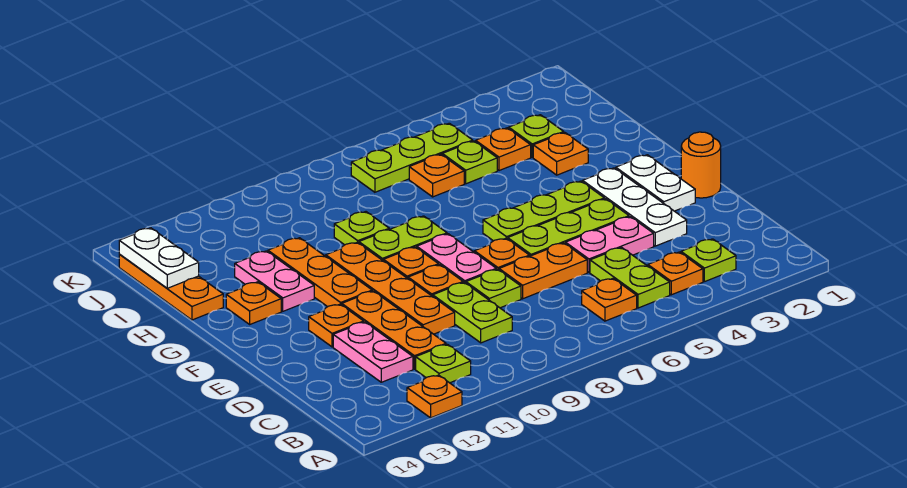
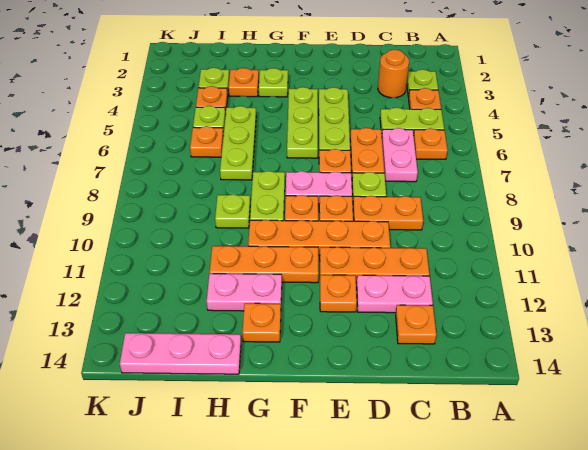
orange 1x1 plate [407,375,462,418] -> orange 1x1 plate moved to [396,305,436,344]
lime 1x1 plate [416,344,471,383] -> lime 1x1 plate moved to [259,68,288,97]
lime 1x2 plate [433,282,512,343] -> orange 1x2 plate [353,196,423,230]
white 1x3 plate [583,168,687,246] -> none
pink 1x2 plate [565,217,654,272] -> pink 1x2 plate moved to [382,128,418,182]
orange 1x1 round brick [681,132,721,198] -> orange 1x1 round brick moved to [378,50,409,98]
white 1x2 plate [616,155,695,211] -> none
orange 1x3 plate [119,254,223,320] -> pink 1x3 plate [120,333,241,374]
white 1x2 plate [119,228,199,288] -> none
lime 1x3 plate [351,123,473,192] -> lime 1x3 plate moved to [220,106,256,180]

